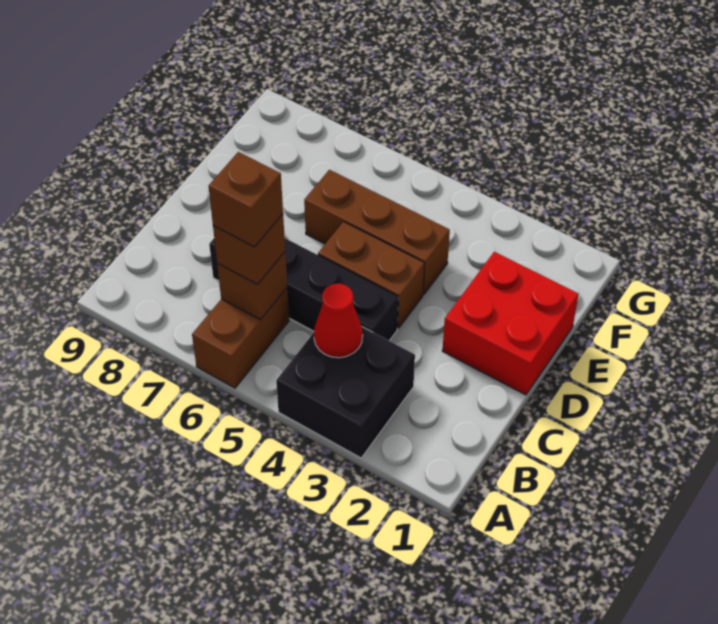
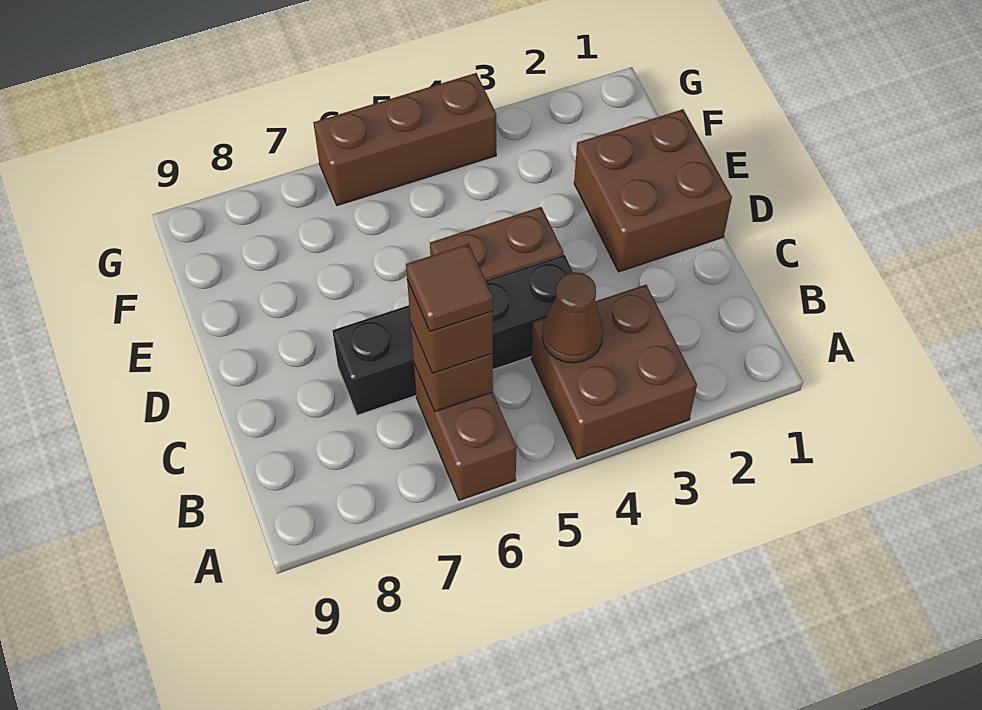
black 2x2 brick [276,327,415,458] -> brown 2x2 brick [531,285,697,459]
red 1x1 cone [314,284,363,358] -> brown 1x1 cone [542,272,603,363]
brown 1x1 brick [209,152,283,247] -> brown 1x1 tile [406,244,493,332]
red 2x2 brick [442,252,579,395] -> brown 2x2 brick [574,109,732,272]
brown 1x3 brick [304,170,450,295] -> brown 1x3 brick moved to [313,73,496,205]

